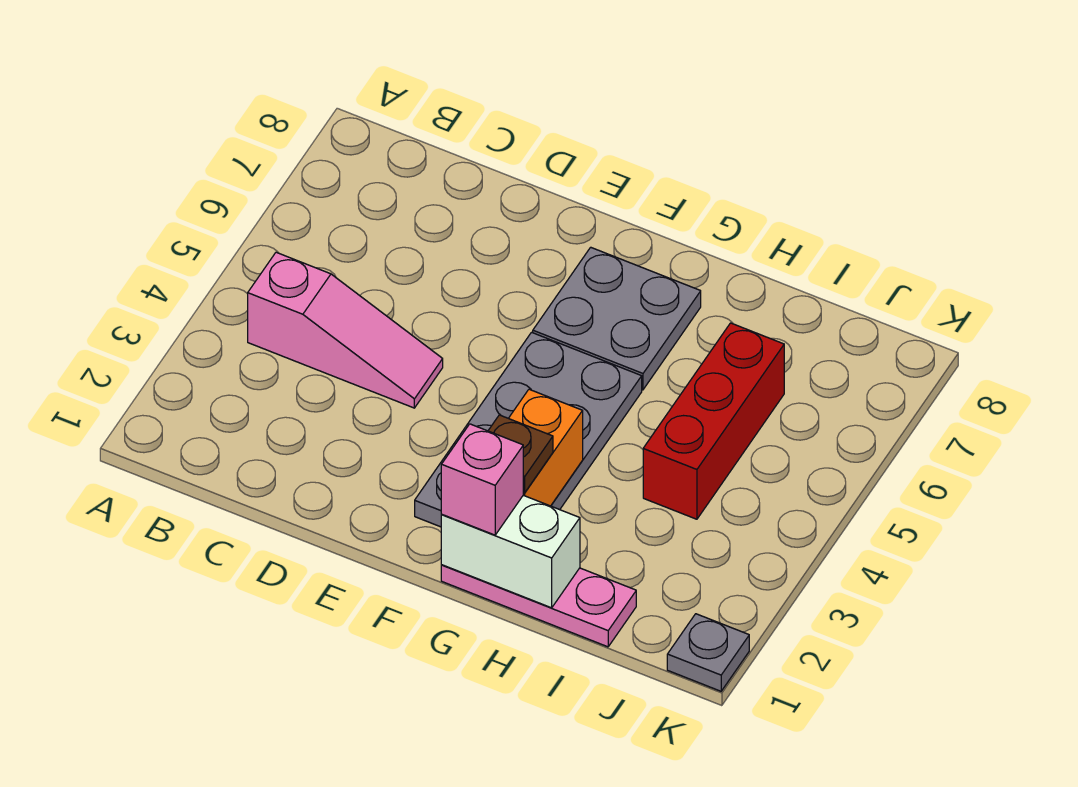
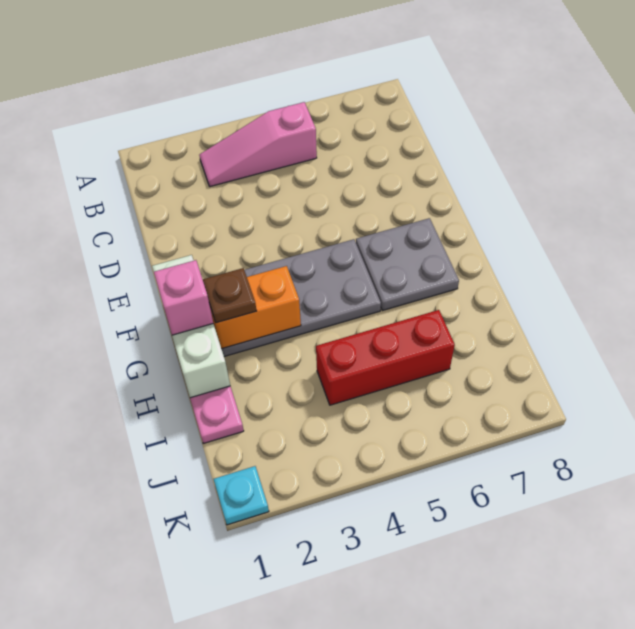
pink 1x3 slope [248,252,443,408] -> pink 1x3 slope turned to [199,102,317,187]
white 1x2 brick [441,495,580,608] -> white 1x3 brick [152,255,230,398]
grey 1x1 plate [667,614,749,691] -> cyan 1x1 plate [213,466,269,525]

